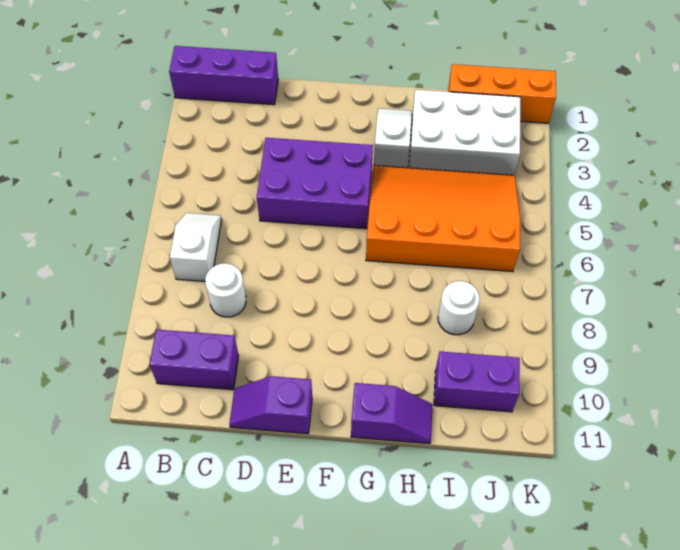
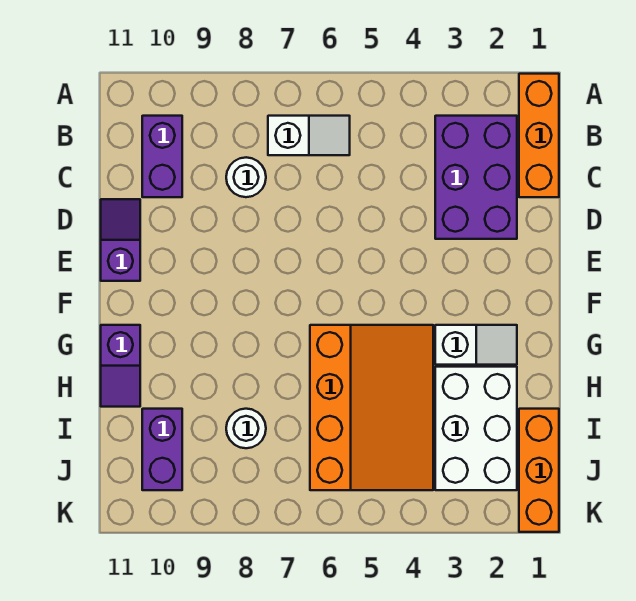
purple 1x3 brick [169,46,278,105] -> orange 1x3 brick [519,74,559,197]
purple 2x3 brick [257,138,373,229] -> purple 2x3 brick moved to [435,116,517,239]

